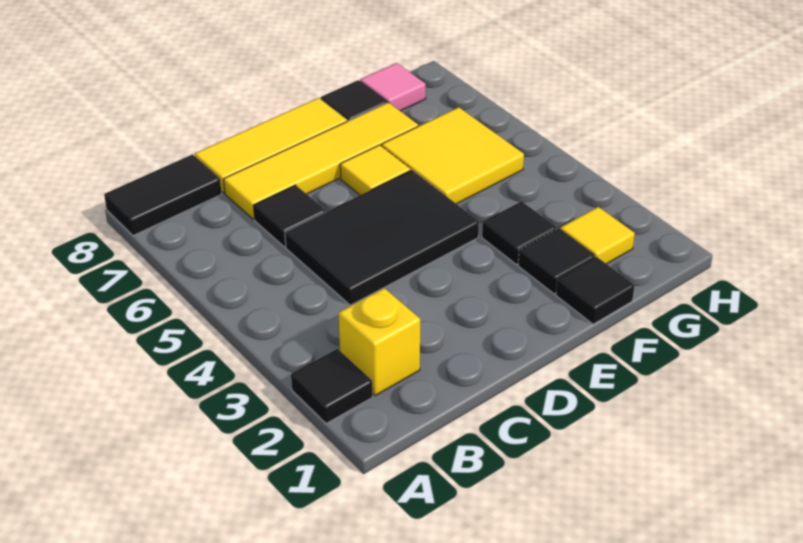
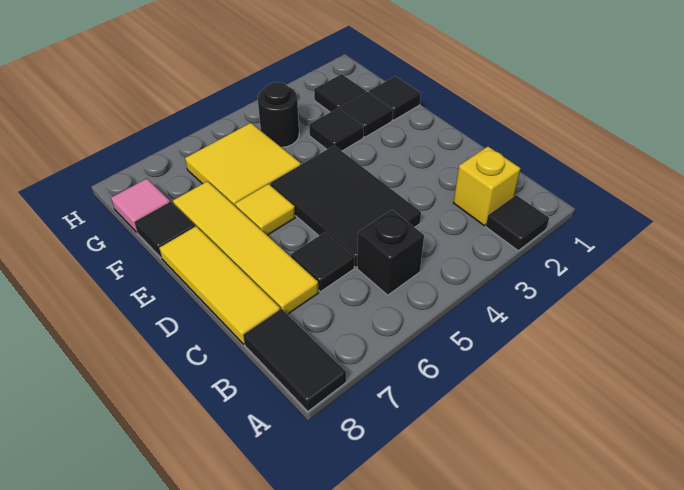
none -> black 1x1 brick [357,210,424,295]
yellow 1x1 tile [560,207,635,264] -> black 1x1 tile [314,74,366,112]
none -> black 1x1 round brick [258,82,299,147]

